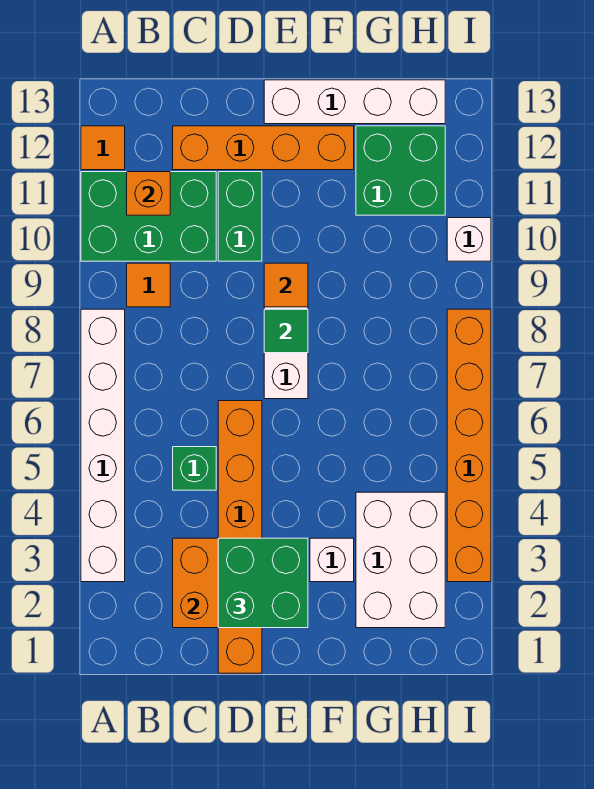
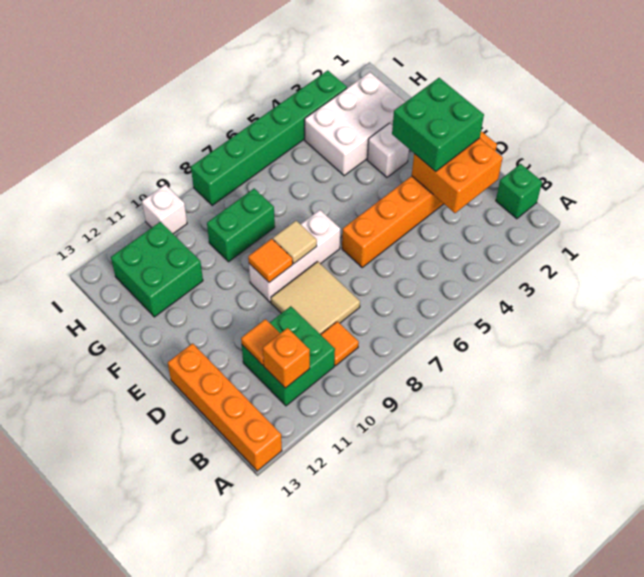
white 1x6 brick [81,309,125,582] -> none
green 2x3 brick [81,172,216,261] -> green 2x2 brick [242,306,335,406]
orange 1x1 tile [81,126,125,170] -> orange 1x1 tile moved to [241,319,280,365]
green 1x1 brick [173,447,216,490] -> green 1x1 brick moved to [496,164,542,219]
none -> tan 2x2 tile [271,261,360,335]
orange 1x4 brick [173,126,354,170] -> orange 1x4 brick moved to [168,343,282,471]
green 1x2 brick [218,172,262,261] -> green 1x2 brick moved to [207,189,275,262]
green 1x1 tile [264,309,308,353] -> tan 1x1 tile [273,221,317,264]
white 1x4 brick [264,80,445,124] -> none
orange 1x6 brick [447,309,491,582] -> green 1x6 brick [191,70,347,206]

